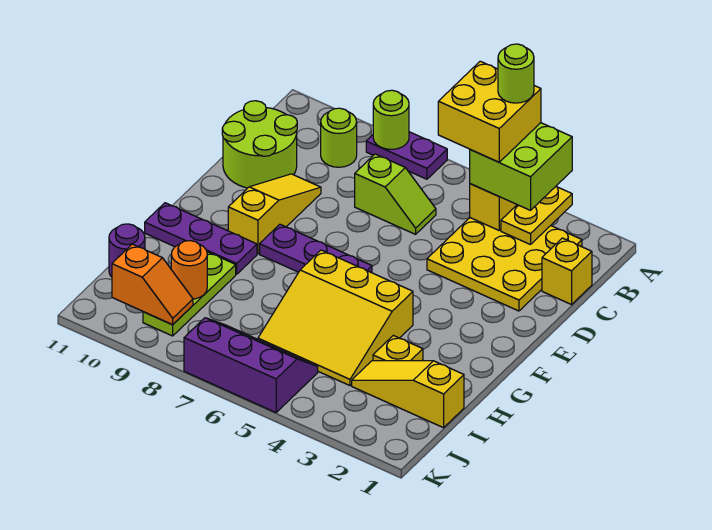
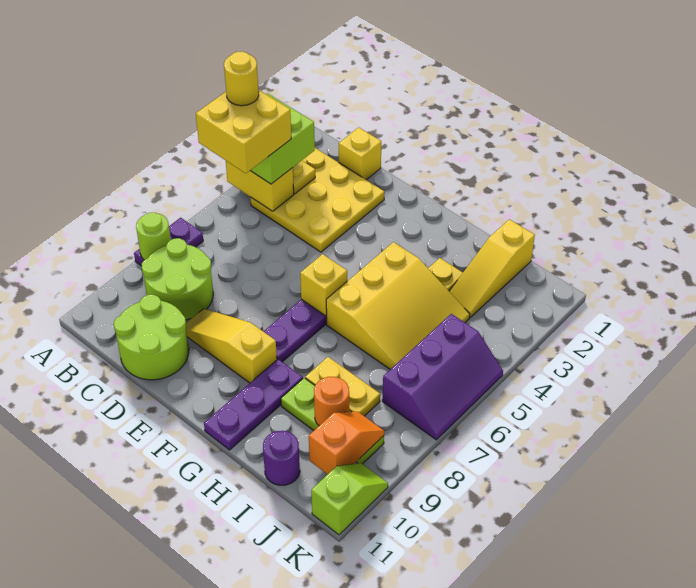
lime 1x1 round brick [498,44,534,103] -> yellow 1x1 round brick [224,51,259,106]
lime 1x1 round brick [321,108,357,167] -> lime 2x2 round brick [142,238,213,320]
lime 1x2 slope [355,154,436,234] -> lime 1x2 slope moved to [311,463,388,535]
none -> yellow 1x1 brick [300,254,347,316]
none -> yellow 1x2 plate [305,357,380,416]
purple 2x3 slope [184,318,318,412] -> purple 2x3 slope turned to [382,314,503,440]

